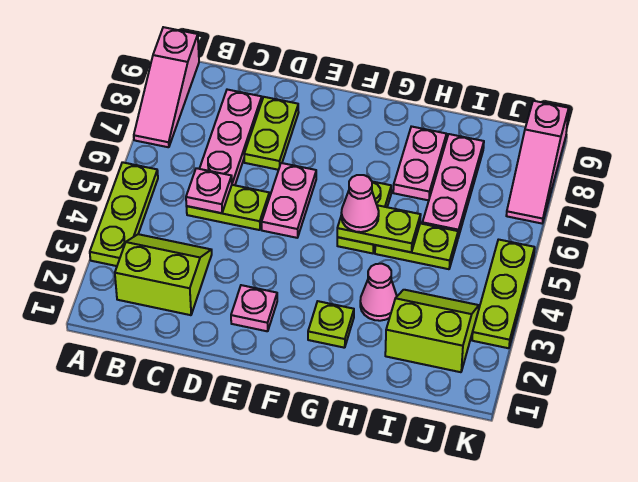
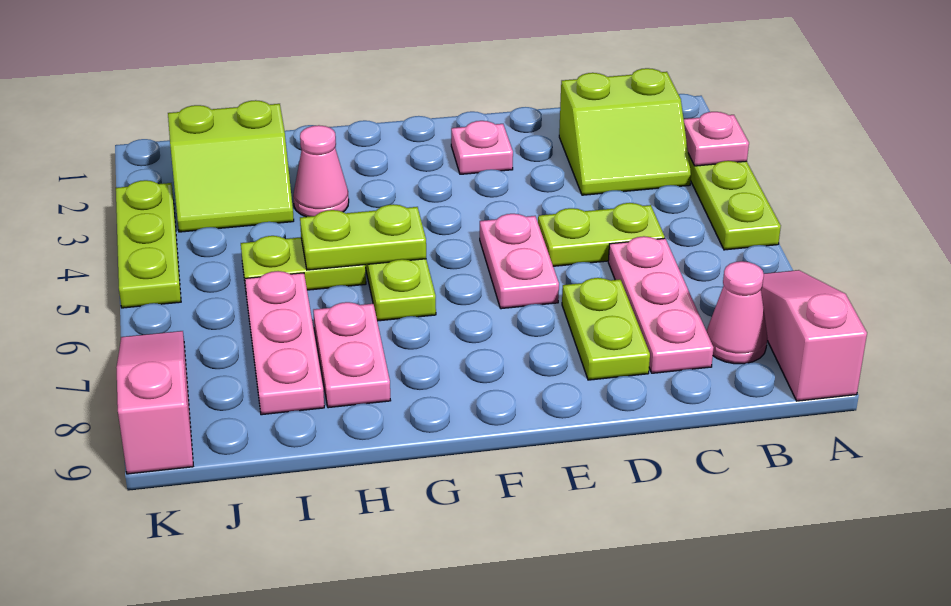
pink 1x1 plate [186,168,232,213] -> pink 1x1 plate moved to [684,112,749,166]
lime 1x1 plate [308,301,354,348] -> none
pink 1x1 cone [341,175,379,232] -> pink 1x1 cone moved to [707,261,767,364]

